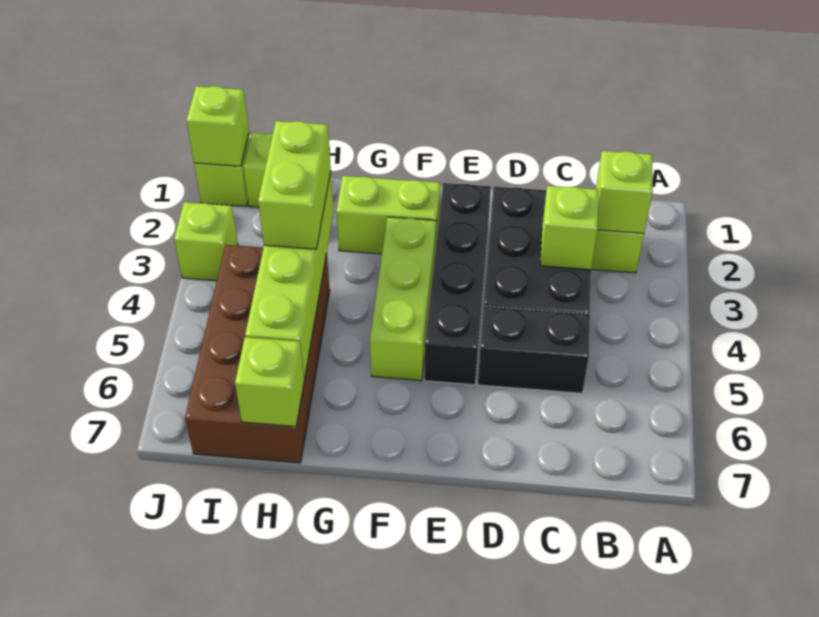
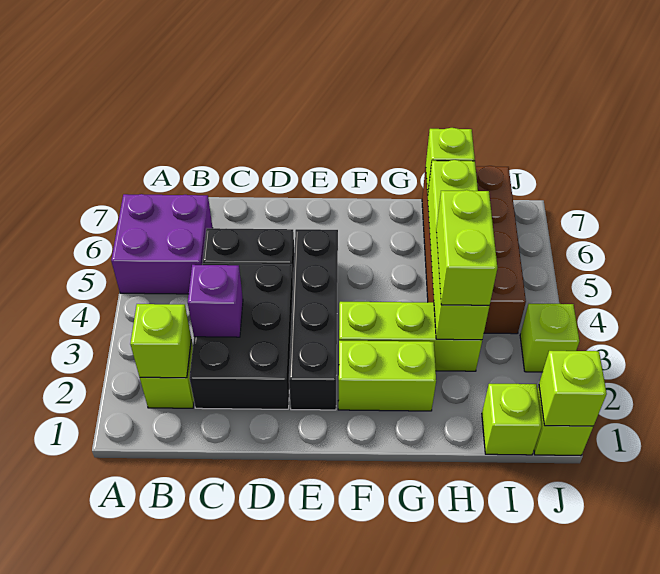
none -> purple 2x2 brick [111,194,212,294]
lime 1x1 brick [540,186,598,270] -> purple 1x1 brick [188,265,243,337]
lime 1x3 brick [370,217,436,381] -> lime 1x3 brick turned to [339,302,482,371]

